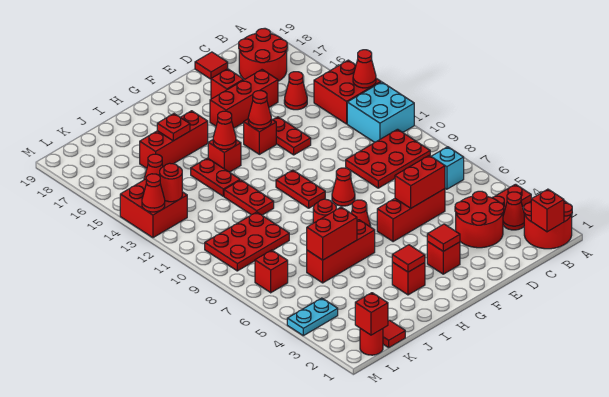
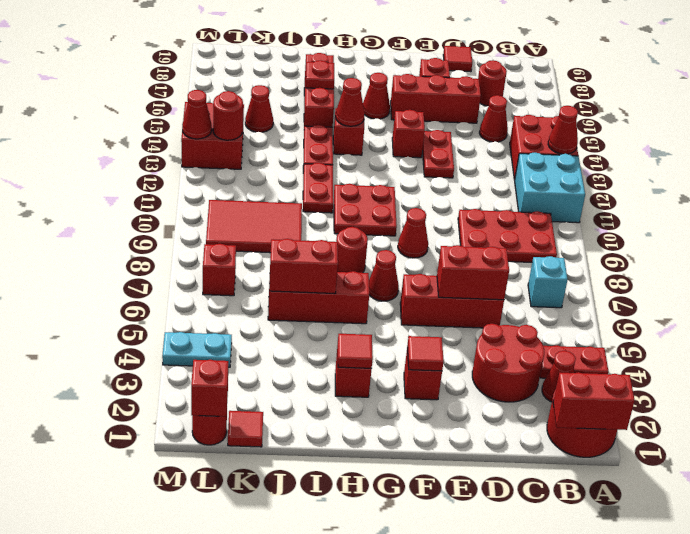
red 1x1 brick [531,189,564,232] -> red 1x2 brick [553,372,635,430]
red 2x2 round brick [239,29,287,81] -> red 1x1 round brick [478,60,507,106]
red 1x1 cone [248,91,271,129] -> red 1x1 cone moved to [363,73,390,119]
red 1x2 plate [276,170,325,208] -> red 2x2 plate [334,184,397,236]
red 1x3 brick [140,111,208,168] -> red 1x3 brick turned to [304,53,334,127]
red 2x3 plate [205,212,289,271] -> red 2x3 tile [206,200,302,253]

